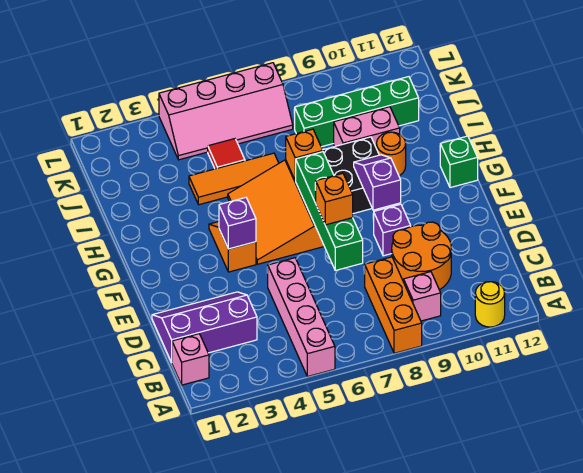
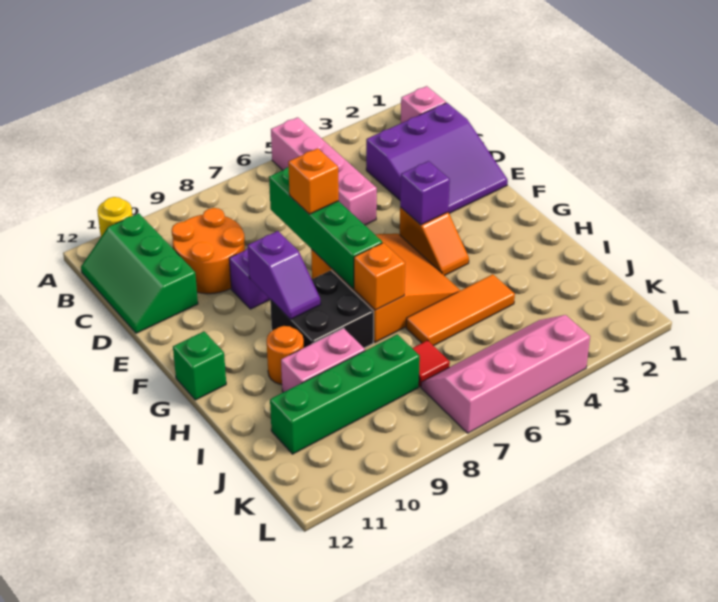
orange 1x3 brick [365,257,422,353] -> none
pink 1x1 brick [404,272,441,321] -> none
none -> green 2x3 slope [81,213,198,333]
purple 2x3 slope [152,292,257,362] -> purple 3x3 slope [366,103,508,213]
red 1x1 tile [208,139,245,169] -> red 1x1 tile moved to [412,340,450,387]

